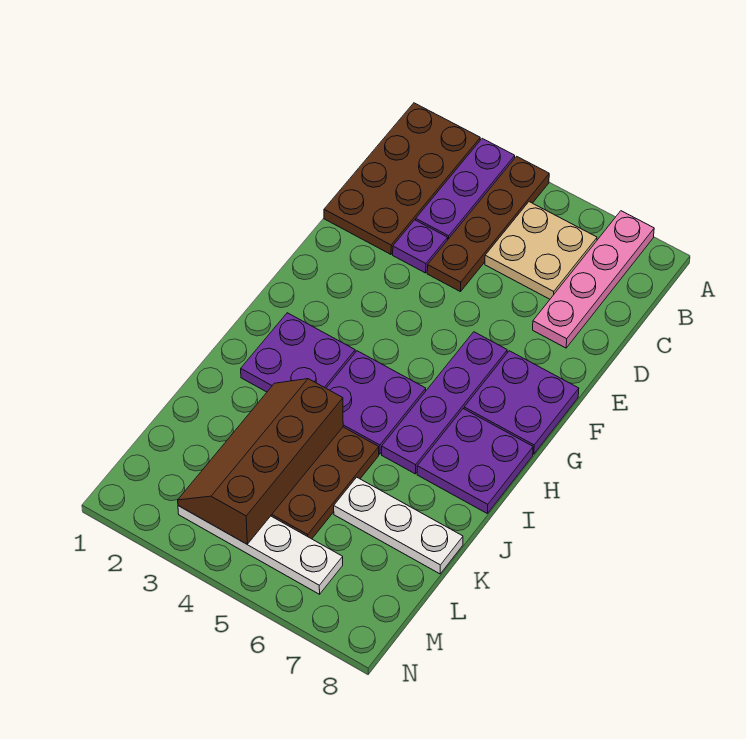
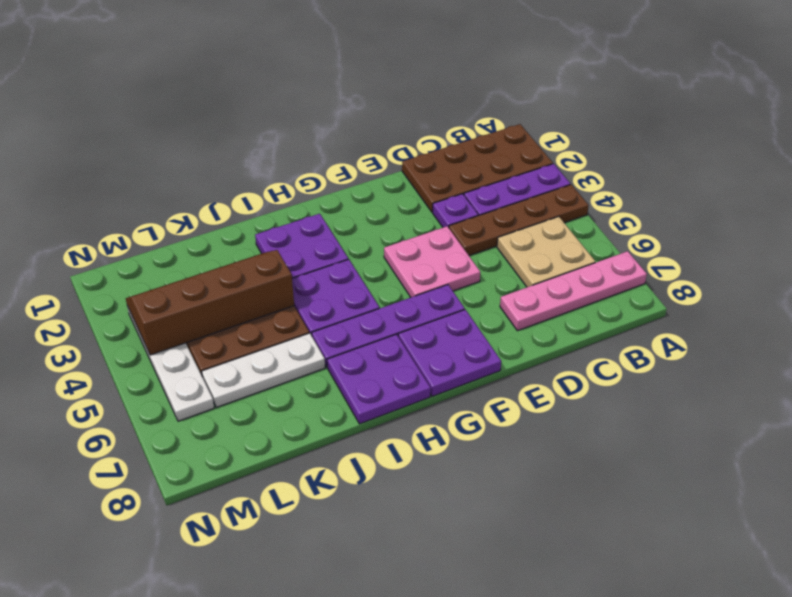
none -> pink 2x2 plate [384,226,480,297]
white 1x3 plate [334,477,463,574] -> white 1x3 plate turned to [202,333,325,407]

